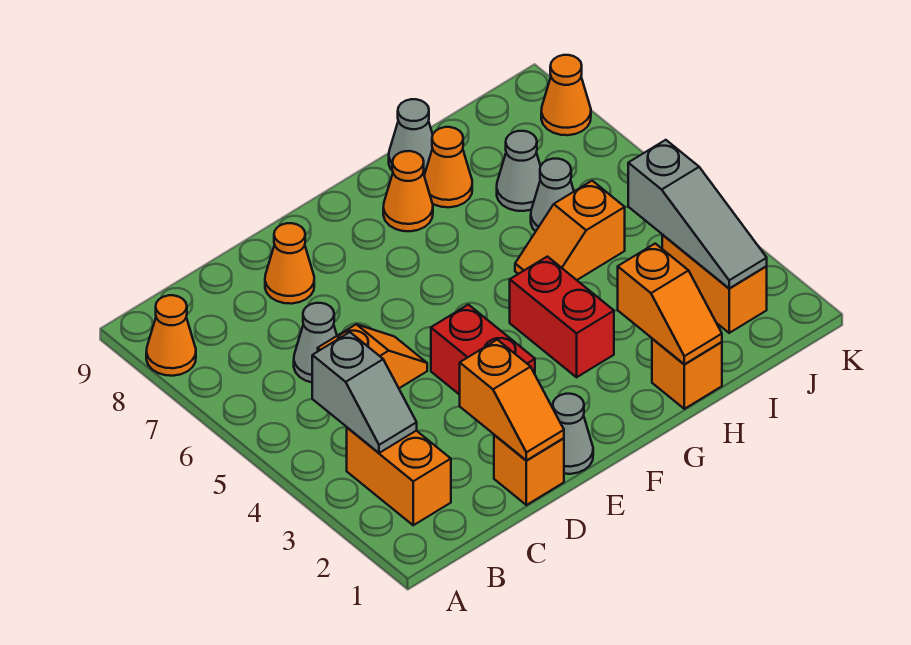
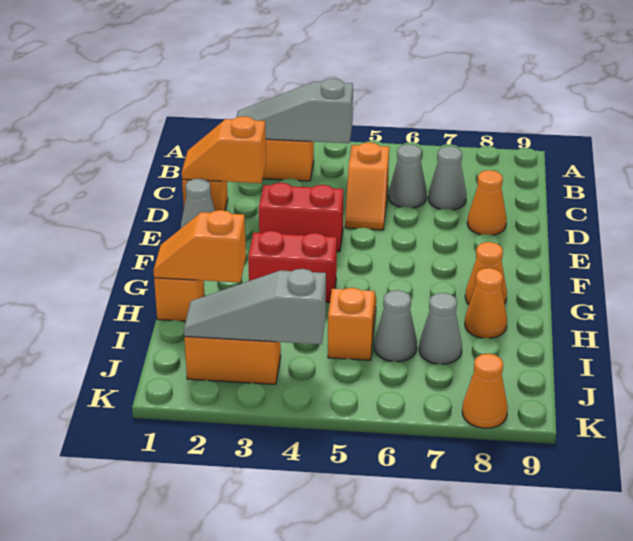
orange 1x1 cone [146,295,196,376] -> none
grey 1x2 slope [312,332,417,453] -> grey 1x3 slope [237,79,353,143]
grey 1x1 cone [389,99,433,175] -> grey 1x1 cone moved to [428,146,466,210]

